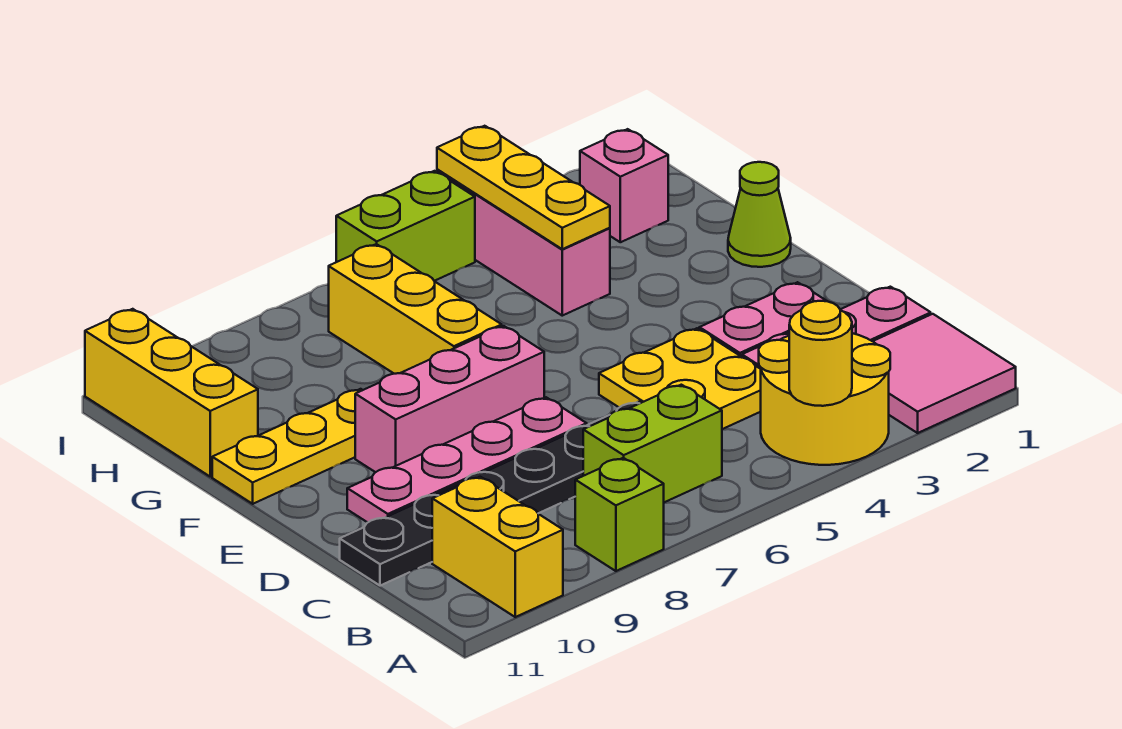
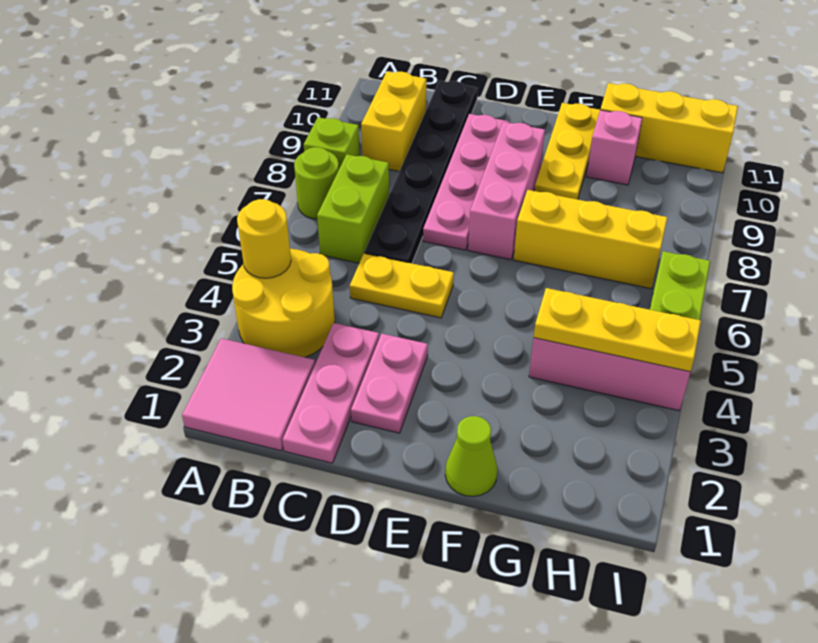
none -> lime 1x1 round brick [294,147,339,219]
yellow 1x2 brick [432,477,563,617] -> yellow 1x2 brick turned to [361,71,426,171]
yellow 2x2 plate [599,328,761,429] -> yellow 1x2 plate [350,253,454,318]
pink 1x1 brick [580,129,668,242] -> pink 1x1 brick moved to [587,110,642,185]

